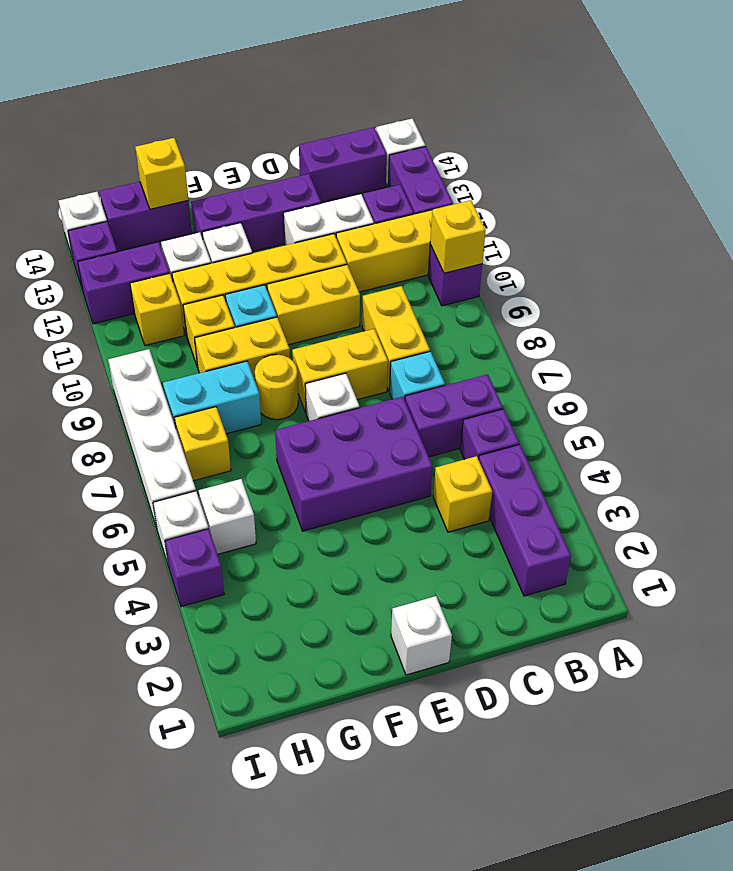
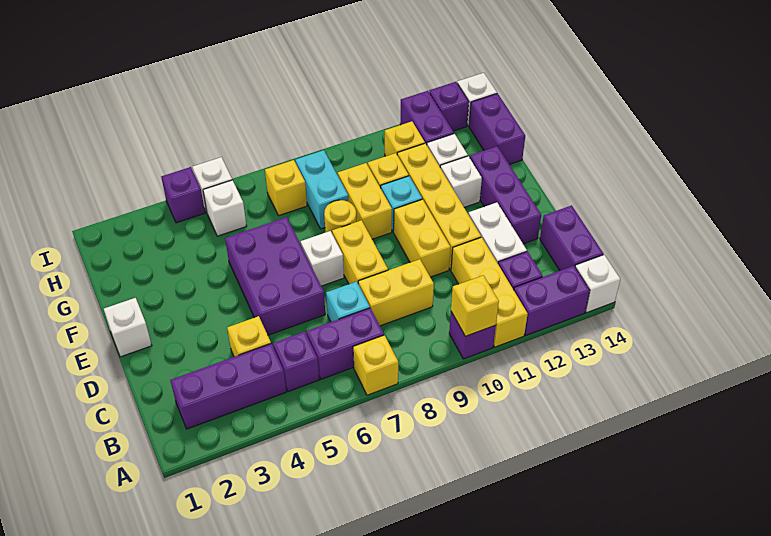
purple 1x2 brick [405,374,503,457] -> purple 1x2 brick turned to [307,308,384,379]
yellow 1x1 brick [135,138,188,209] -> yellow 1x1 brick moved to [353,335,398,395]
white 1x4 brick [108,349,196,528] -> none

